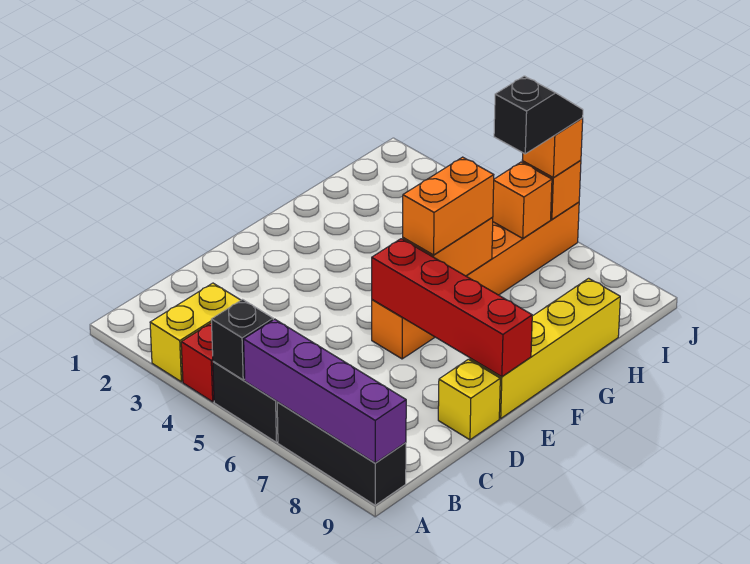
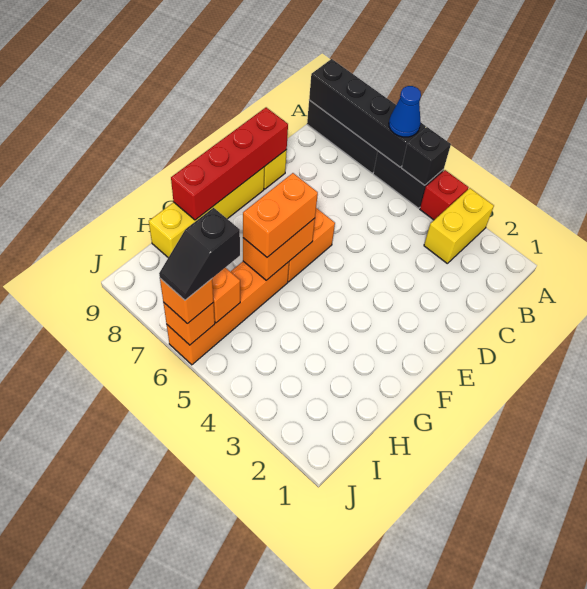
purple 1x4 brick [244,319,406,463] -> black 1x4 brick [309,59,426,167]
none -> blue 1x1 cone [389,86,421,137]
red 1x4 brick [372,239,532,377] -> red 1x4 brick turned to [171,107,288,220]

